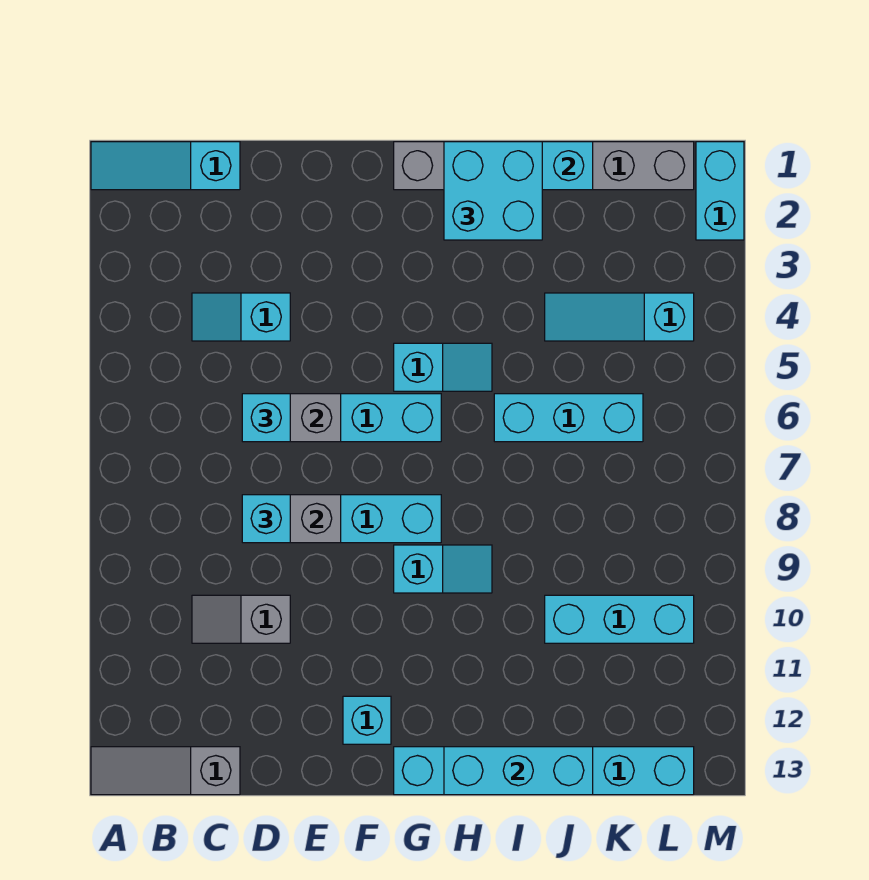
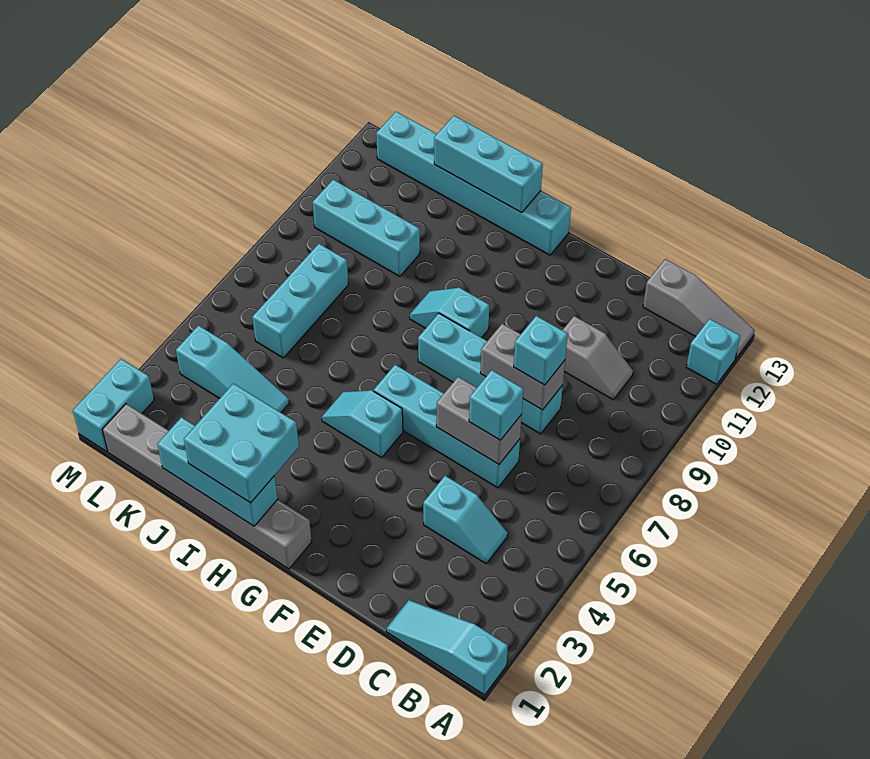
cyan 1x3 slope [91,142,240,190] -> cyan 1x3 slope turned to [386,600,508,695]
cyan 1x1 brick [343,696,391,744] -> cyan 1x1 brick moved to [686,319,740,384]
cyan 1x3 brick [494,394,643,442] -> cyan 1x3 brick turned to [252,244,348,358]

